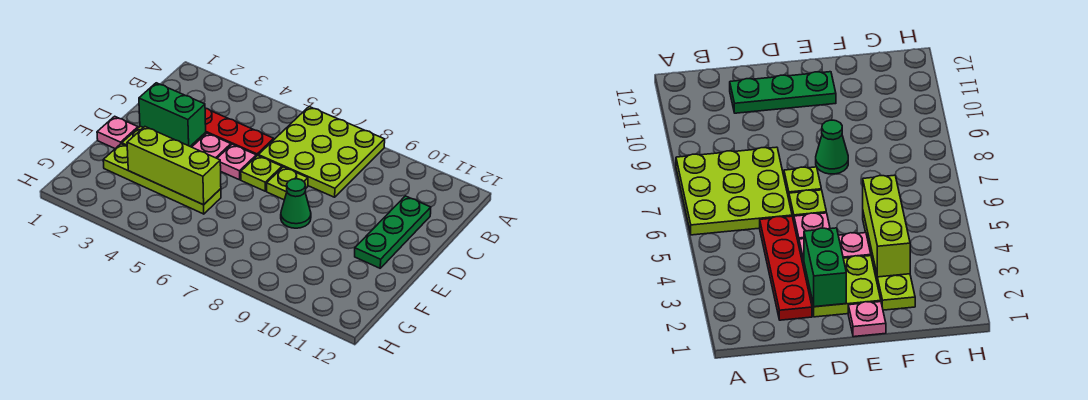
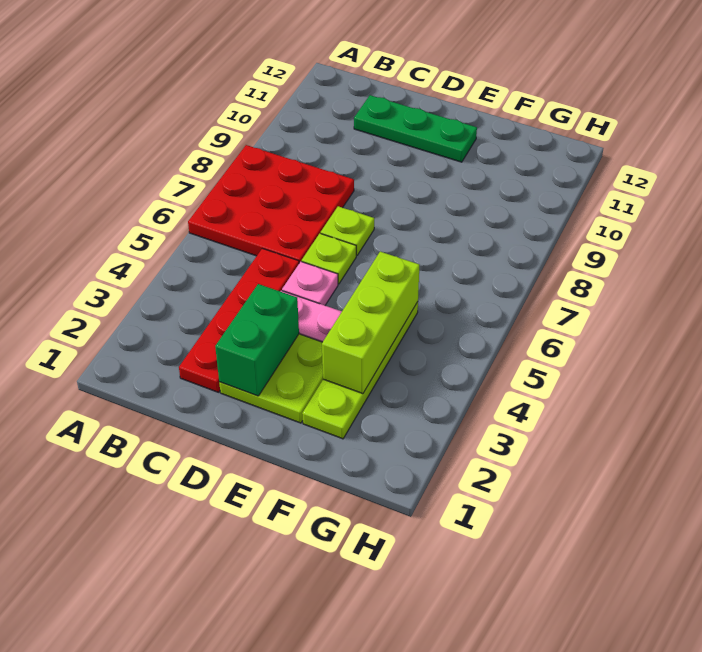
lime 3x3 plate [258,107,385,197] -> red 3x3 plate [188,145,354,263]
pink 1x1 plate [97,116,138,149] -> none
green 1x1 cone [281,179,311,228] -> none

